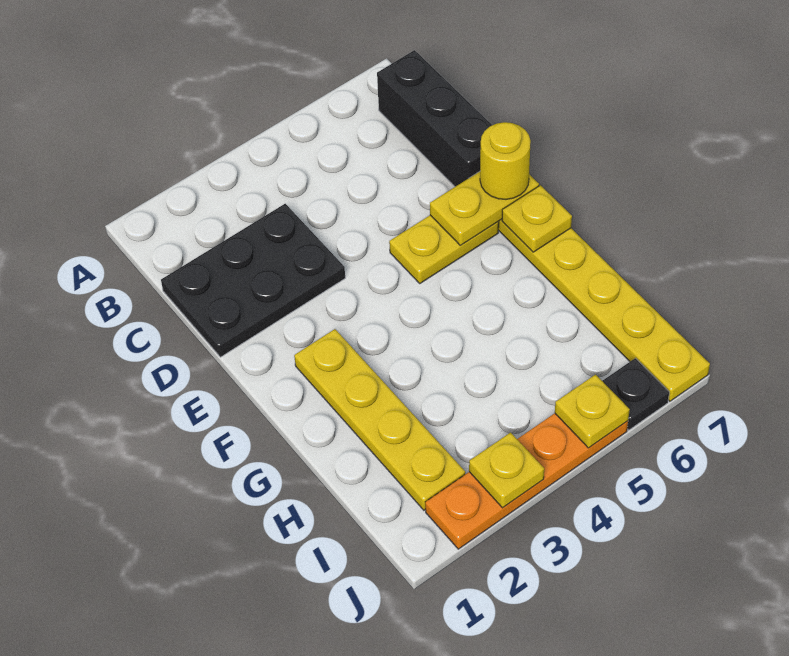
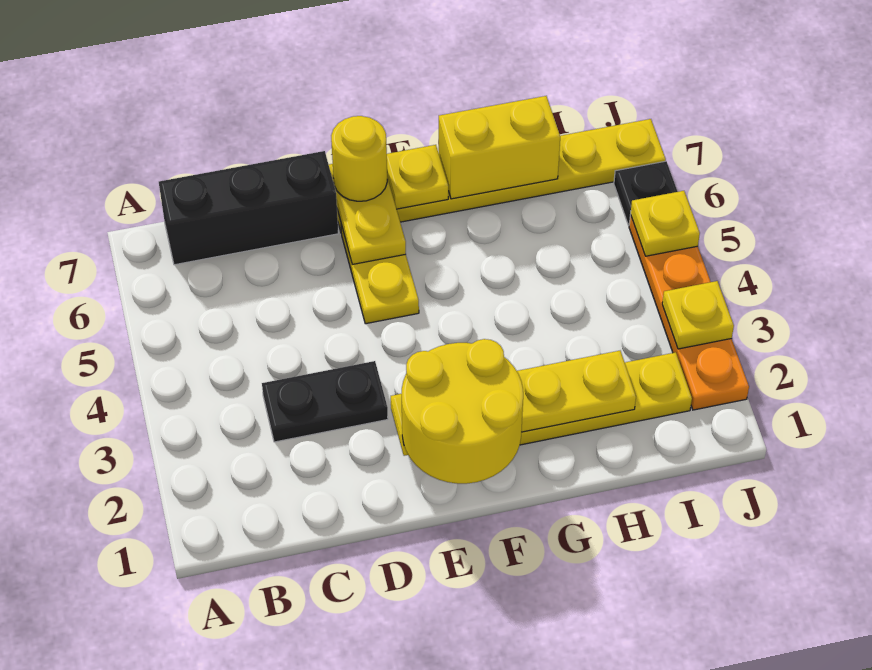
black 2x3 plate [161,204,345,357] -> black 1x2 plate [262,361,388,442]
none -> yellow 2x2 round brick [402,339,523,484]
none -> yellow 1x4 plate [391,351,636,456]
none -> yellow 1x2 brick [439,96,560,199]

